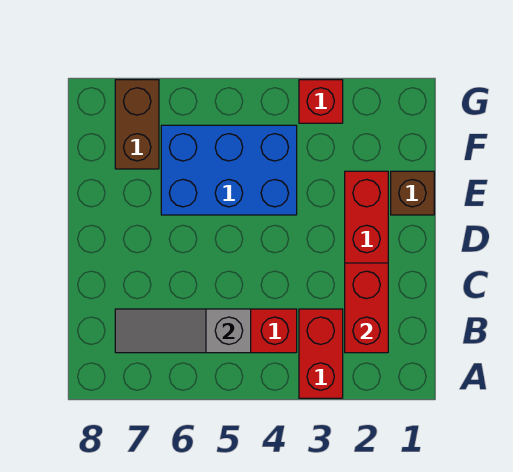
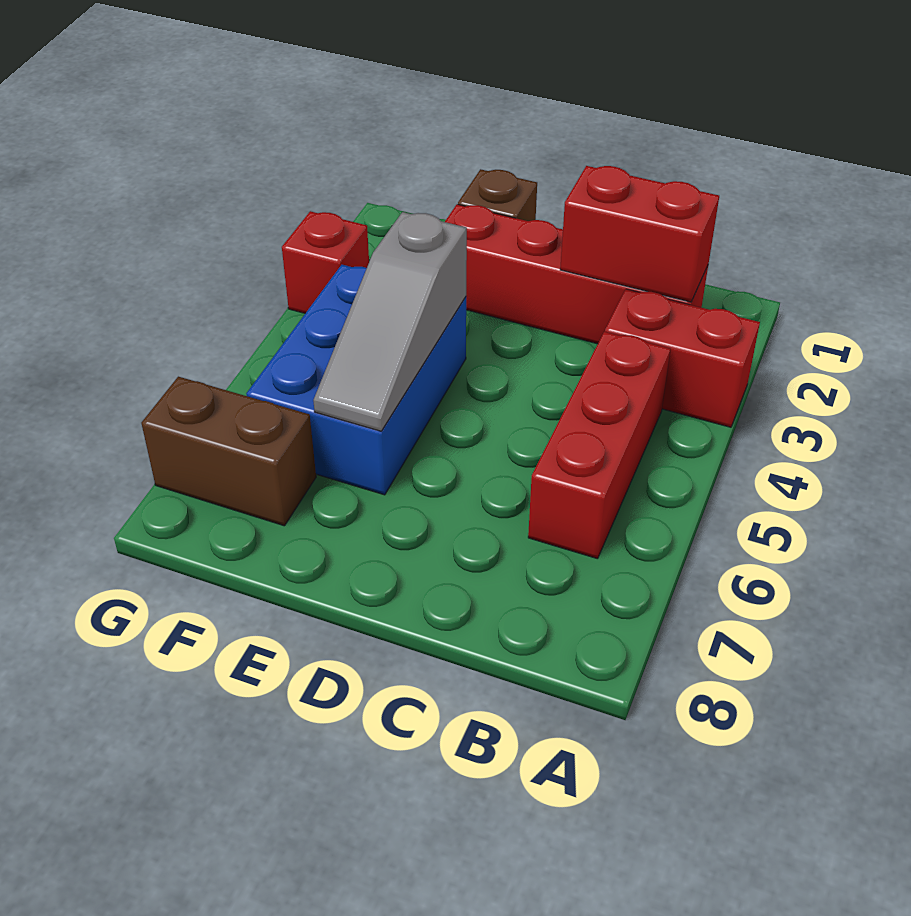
grey 1x3 slope [115,309,251,353] -> grey 1x3 slope moved to [313,212,467,431]

